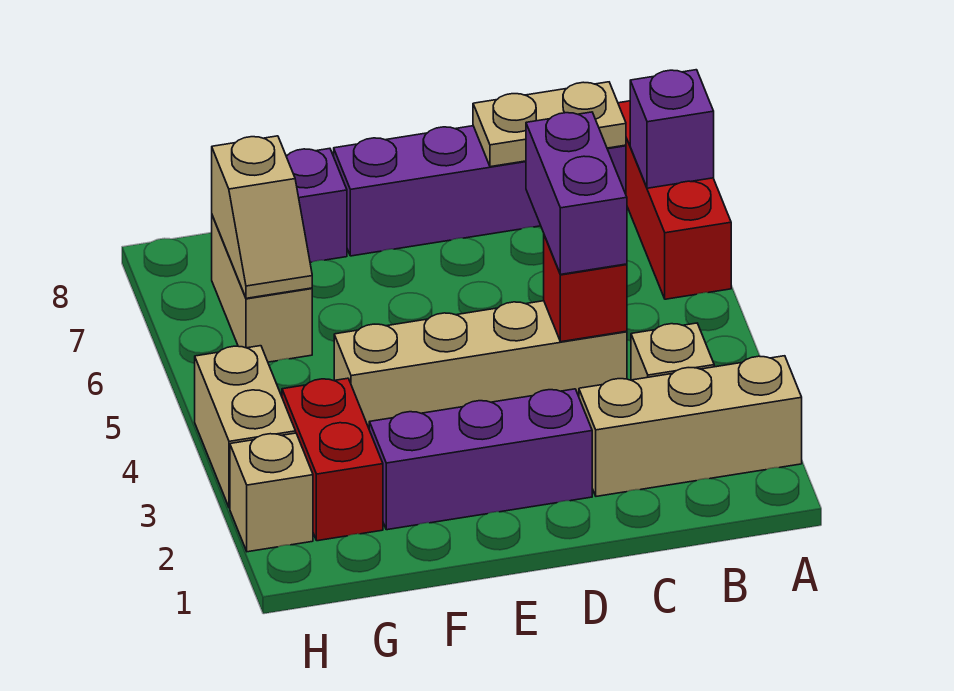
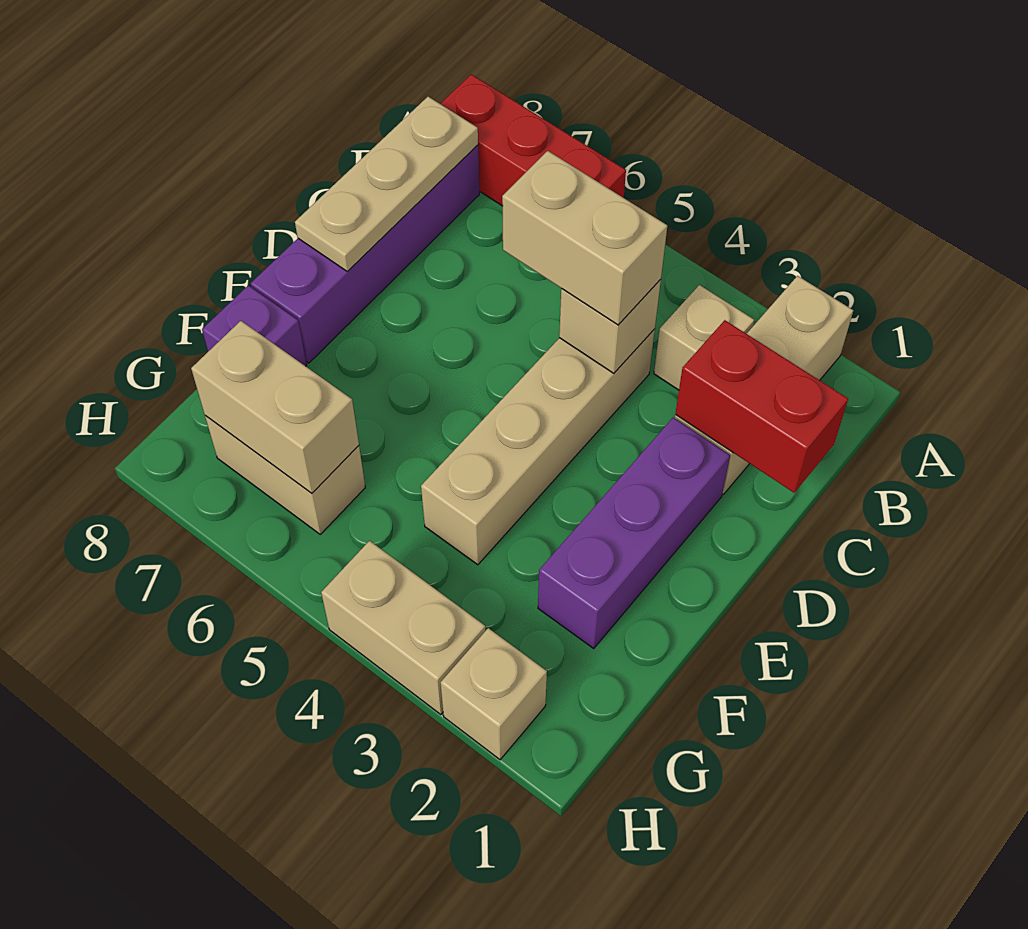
purple 1x1 brick [630,70,714,188] -> none
tan 1x2 plate [473,82,626,167] -> tan 1x3 plate [295,97,478,271]
red 1x1 brick [544,235,627,342] -> tan 1x1 brick [559,280,661,373]
purple 1x2 brick [526,112,627,274] -> tan 1x2 brick [502,151,667,325]
red 1x2 brick [282,378,383,541] -> red 1x2 brick moved to [675,320,848,493]
tan 1x2 slope [212,136,312,298] -> tan 1x2 brick [191,321,359,493]

